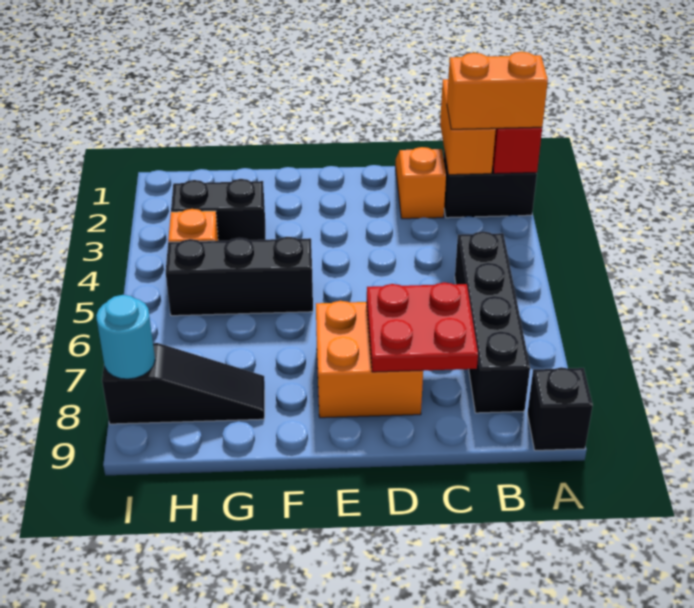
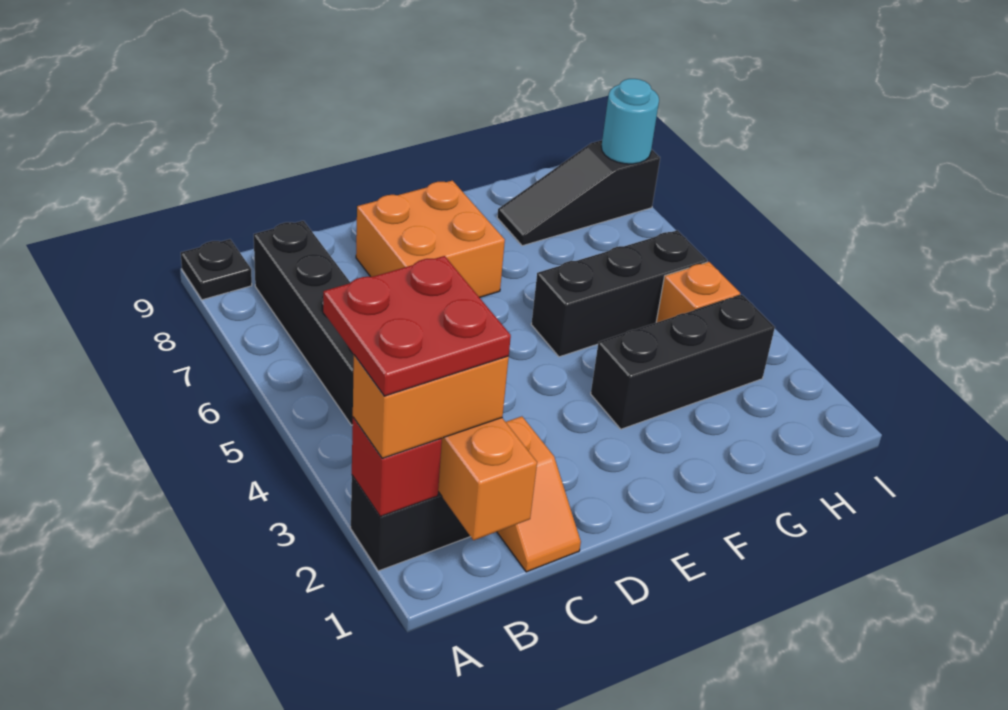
black 1x1 brick [527,367,593,450] -> black 1x1 plate [181,239,252,300]
red 2x2 plate [367,282,478,372] -> red 2x2 plate moved to [323,256,511,396]
black 1x2 brick [171,179,265,241] -> black 1x3 brick [591,295,775,429]

